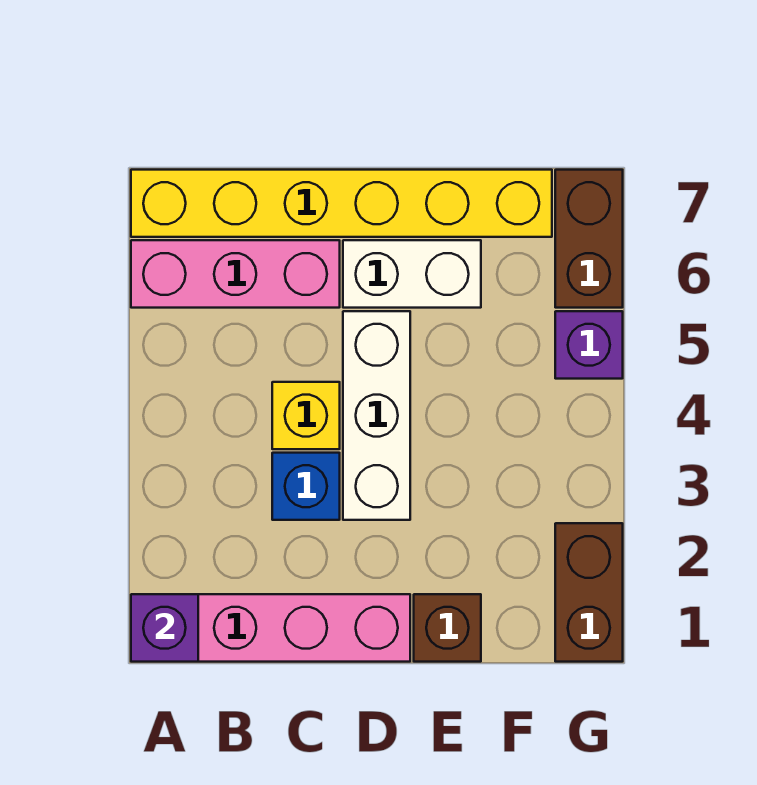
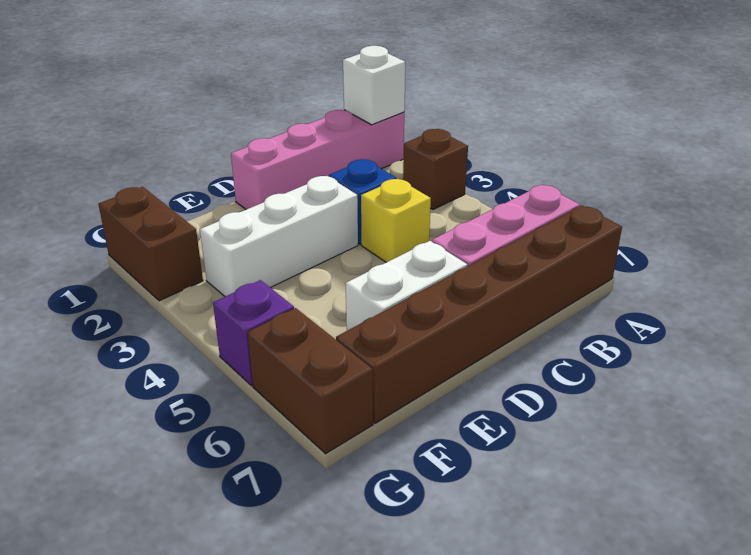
purple 1x1 brick [131,594,198,662] -> white 1x1 brick [343,46,405,125]
yellow 1x6 brick [131,170,552,237] -> brown 1x6 brick [336,206,622,423]
white 1x3 brick [343,311,410,520] -> white 1x3 brick turned to [200,176,358,296]
brown 1x1 brick [414,594,481,662] -> brown 1x1 brick moved to [403,129,468,210]

